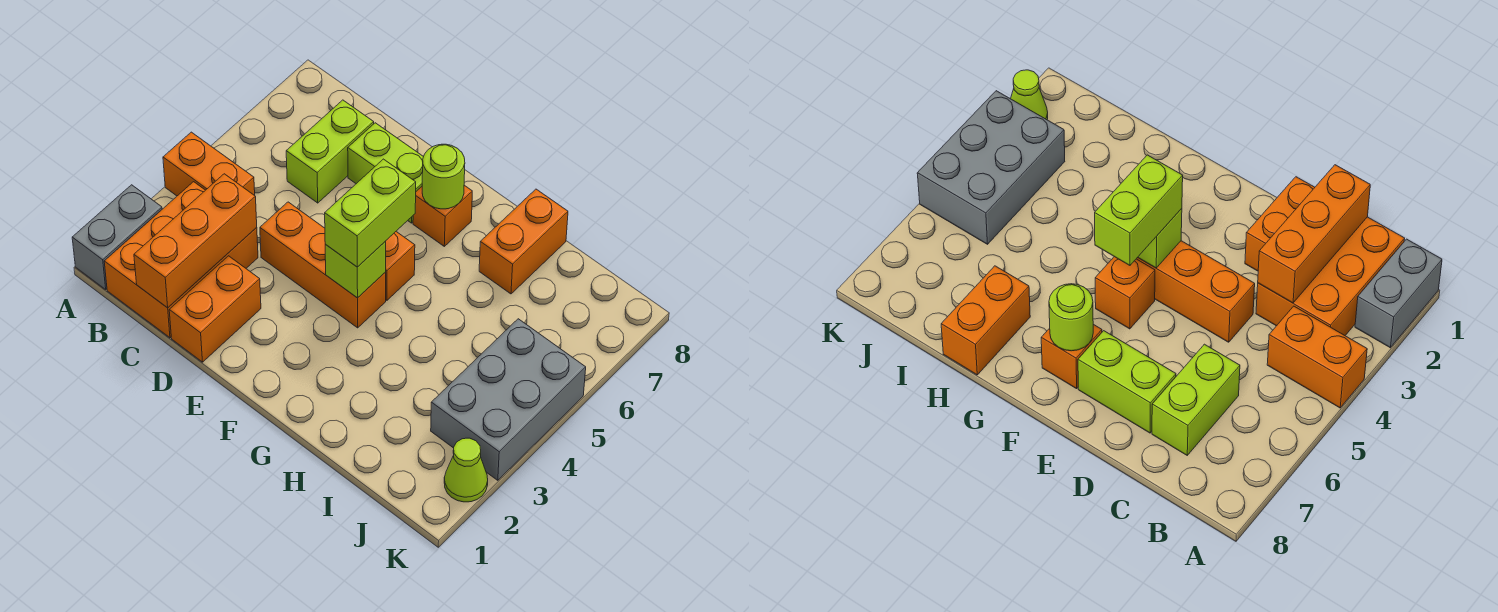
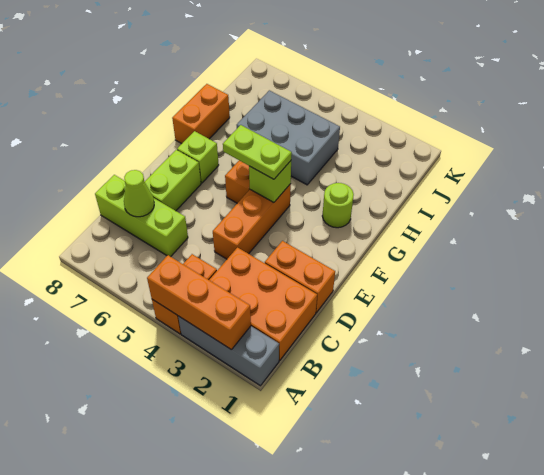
grey 1x2 brick [72,185,162,289] -> grey 1x3 brick [178,316,279,386]
orange 1x3 brick [134,174,257,308] -> orange 1x3 brick moved to [147,255,251,350]
lime 1x2 brick [286,100,374,203] -> lime 1x3 brick [95,175,188,257]
lime 1x2 brick [325,159,416,267] -> lime 1x2 plate [223,125,292,179]
orange 1x1 brick [413,185,472,246] -> lime 1x1 brick [177,131,219,183]
lime 1x1 round brick [422,144,465,209] -> lime 1x1 round brick moved to [322,183,354,228]
orange 1x2 brick [479,189,568,294] -> orange 1x2 brick turned to [172,84,230,144]
grey 2x3 brick [431,319,586,480] -> grey 2x3 brick moved to [237,90,340,185]
lime 1x1 cone [444,438,488,502] -> lime 1x1 cone moved to [124,170,154,217]

